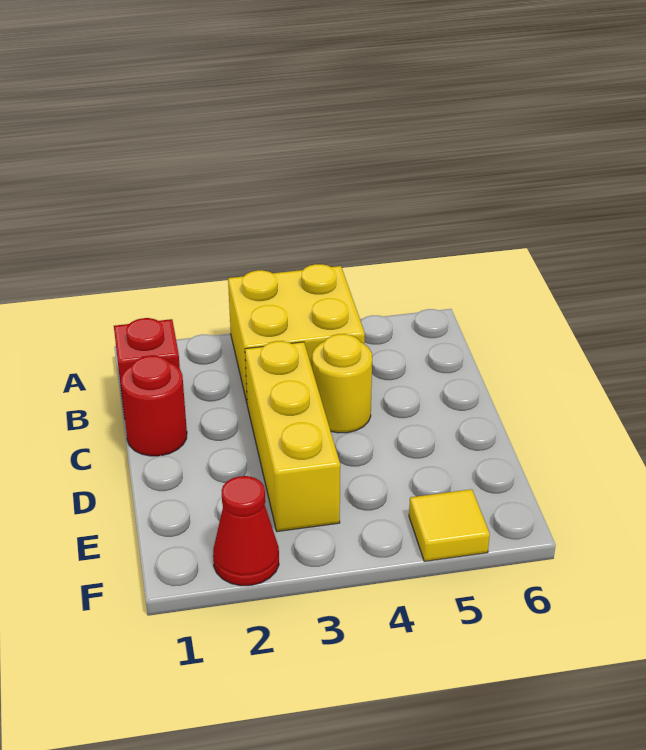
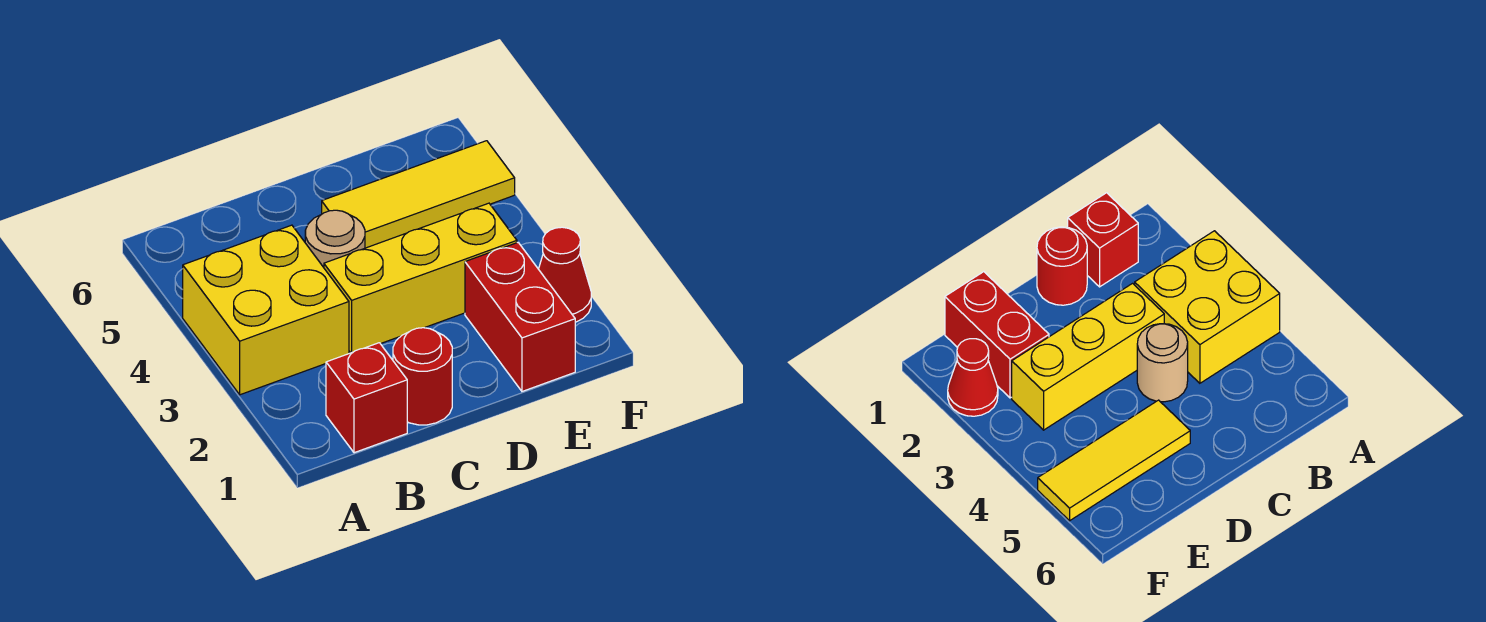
yellow 1x1 round brick [312,334,372,433] -> tan 1x1 round brick [305,210,365,267]
none -> red 1x2 brick [465,243,575,391]
yellow 1x1 tile [409,489,490,561] -> yellow 1x3 tile [322,141,515,248]

